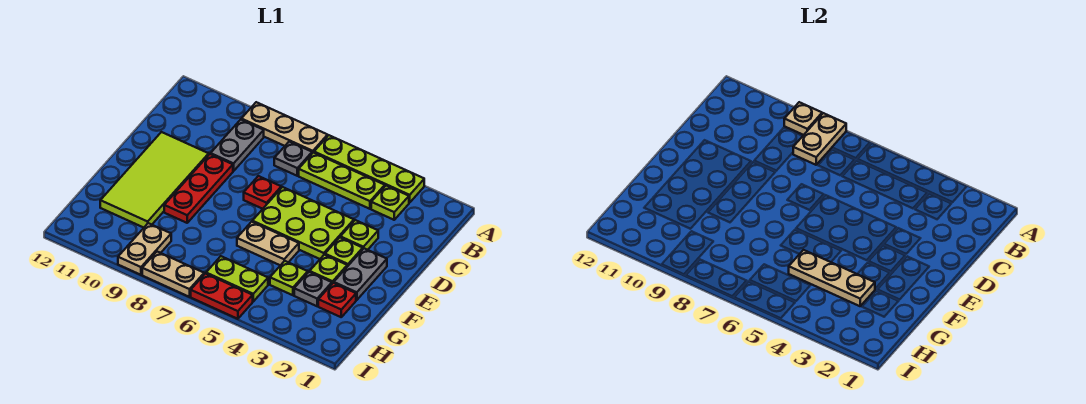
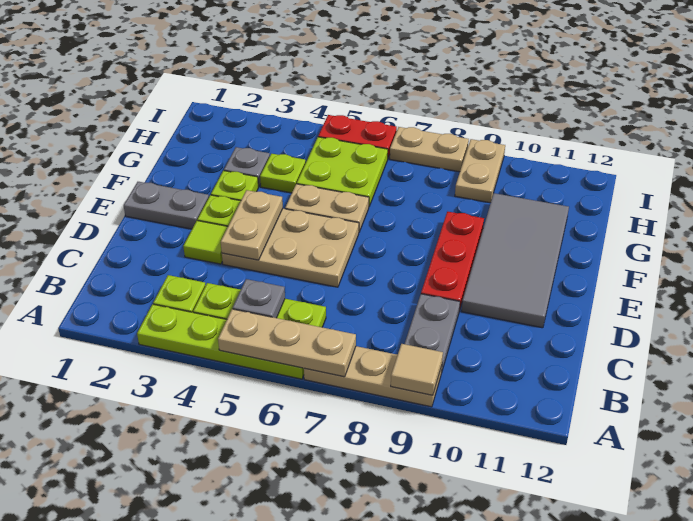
tan 1x2 plate [793,113,846,165] -> tan 1x2 plate moved to [221,190,283,260]
tan 1x1 plate [784,102,822,135] -> tan 1x1 tile [391,344,443,395]
grey 1x1 plate [274,142,312,176] -> grey 1x1 plate moved to [233,279,285,318]
lime 1x1 plate [340,220,378,250] -> lime 1x1 tile [183,221,228,264]
lime 2x3 plate [252,187,354,259] -> tan 2x3 plate [222,209,359,287]
red 1x1 plate [244,176,281,209] -> none
lime 2x4 tile [100,132,209,228] -> grey 2x4 tile [462,193,569,328]
grey 1x2 plate [334,248,387,300] -> grey 1x2 plate turned to [124,182,209,229]
red 1x1 plate [318,283,356,317] -> none
tan 1x3 plate [789,250,875,306] -> tan 1x3 plate moved to [218,309,356,377]
lime 1x2 plate [206,256,268,301] -> lime 2x2 plate [297,137,388,206]

